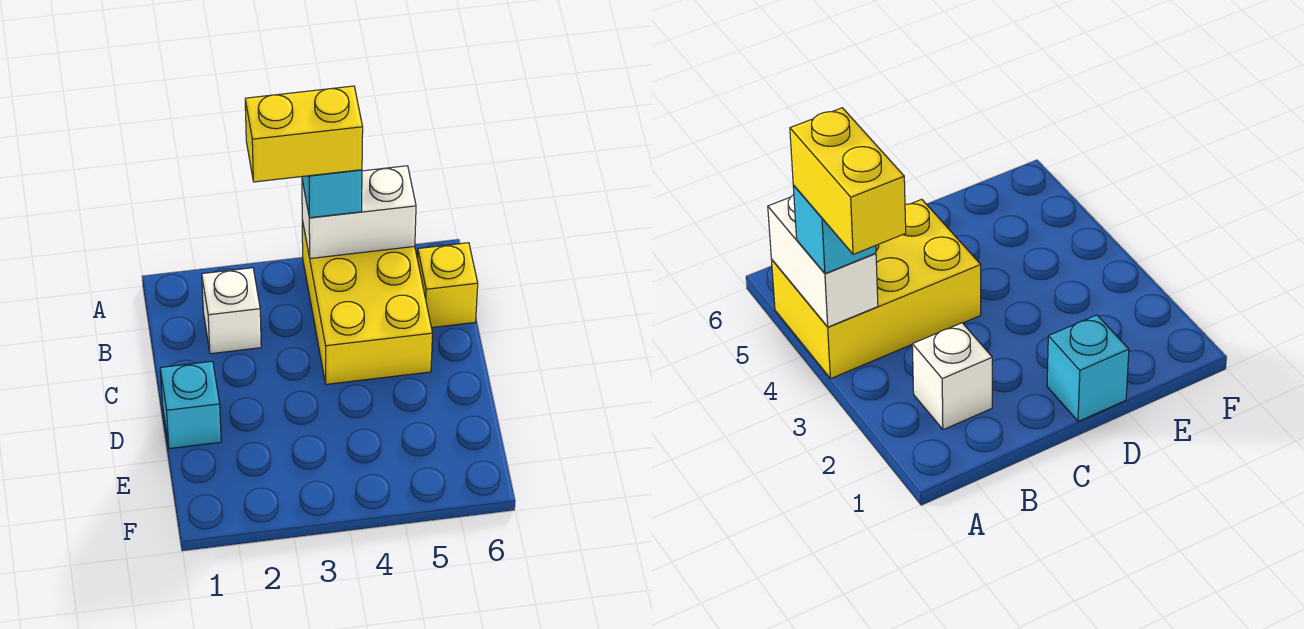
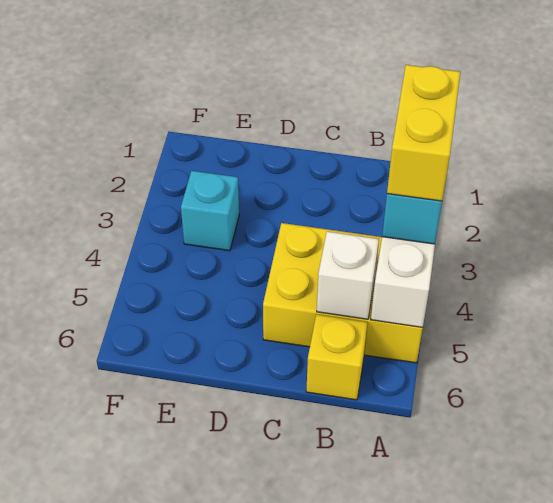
white 1x1 brick [202,268,261,354] -> white 1x1 brick moved to [317,232,379,319]
cyan 1x1 brick [160,361,221,449] -> cyan 1x1 brick moved to [181,171,239,251]

